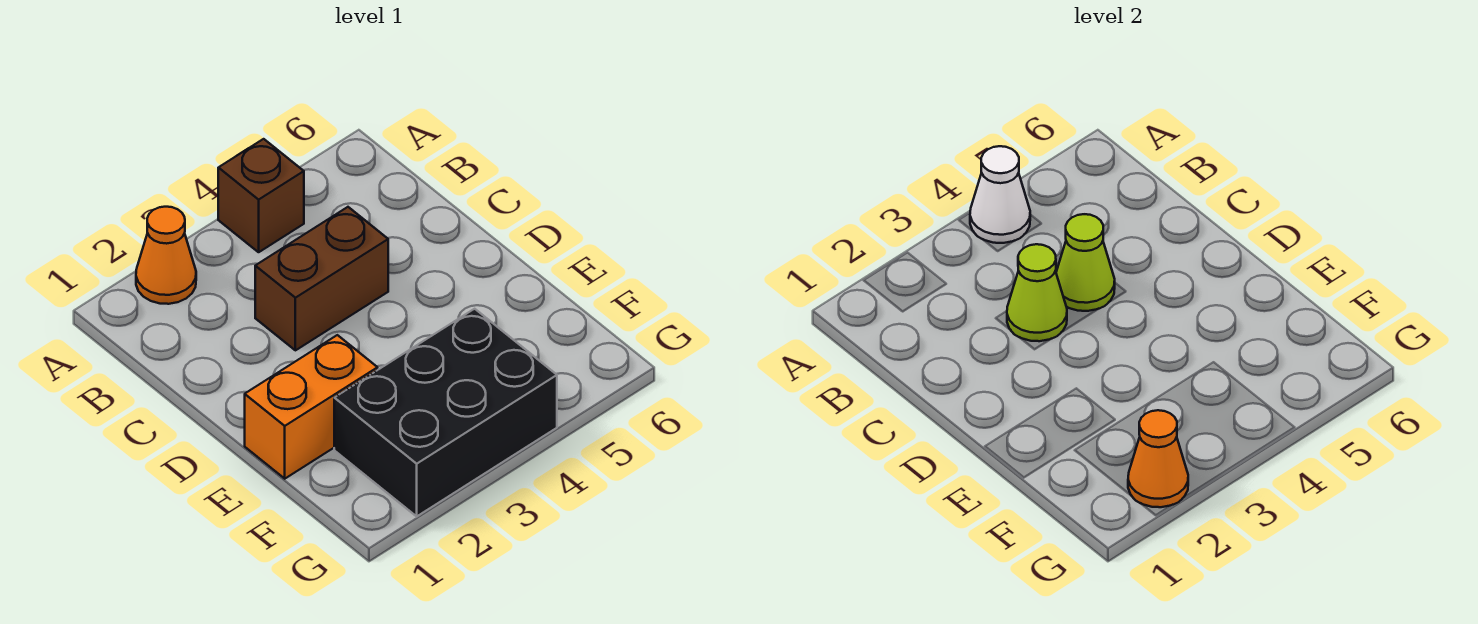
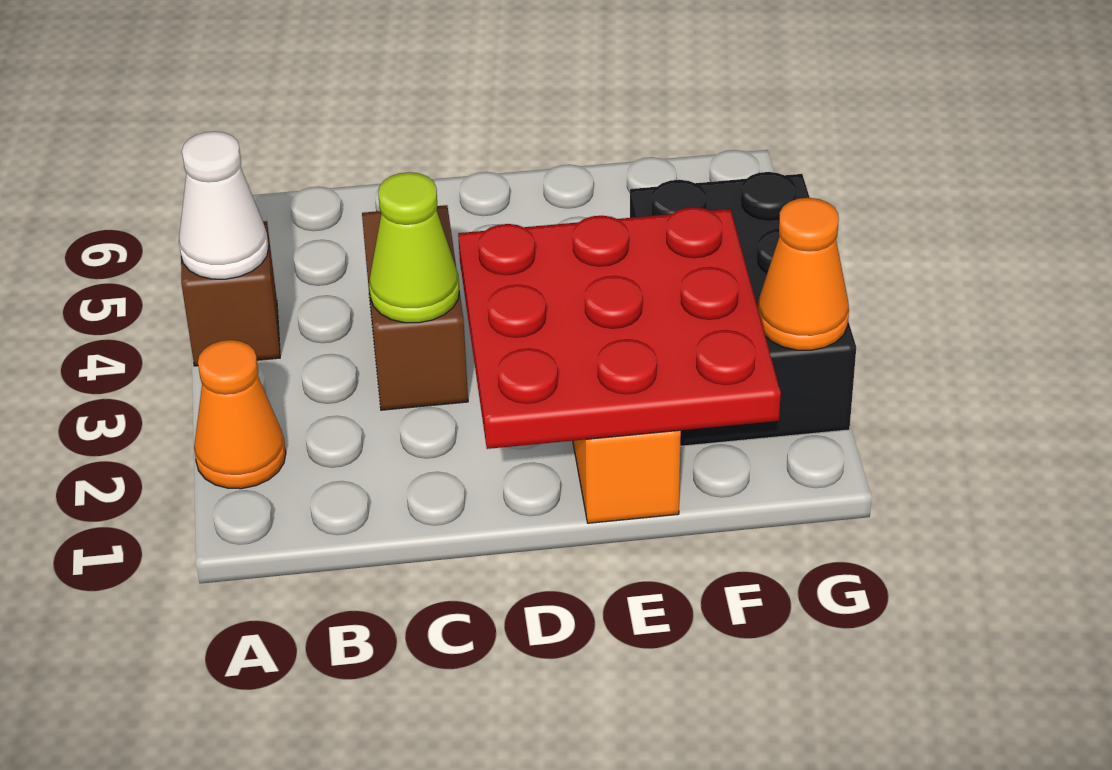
lime 1x1 cone [1056,214,1115,311] -> none
none -> red 3x3 plate [458,207,781,449]

